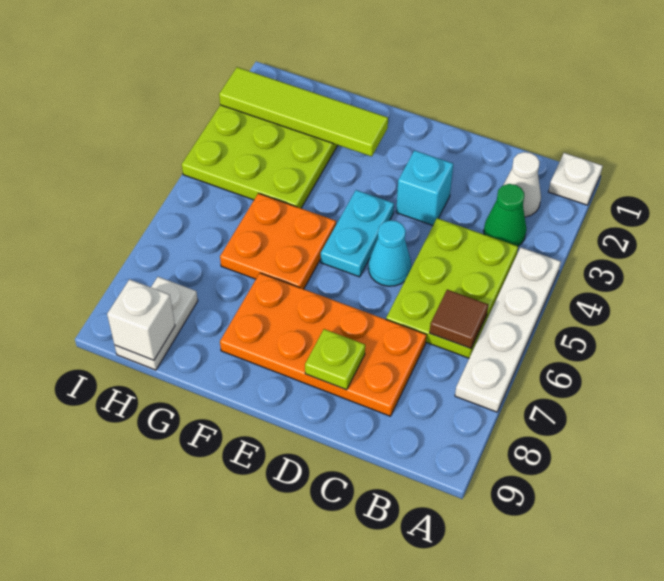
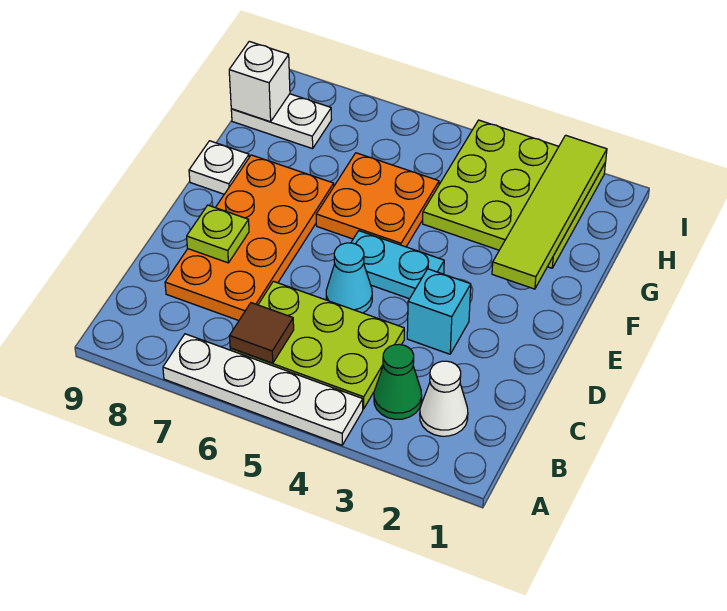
white 1x1 plate [549,153,603,205] -> white 1x1 plate moved to [189,141,249,194]

